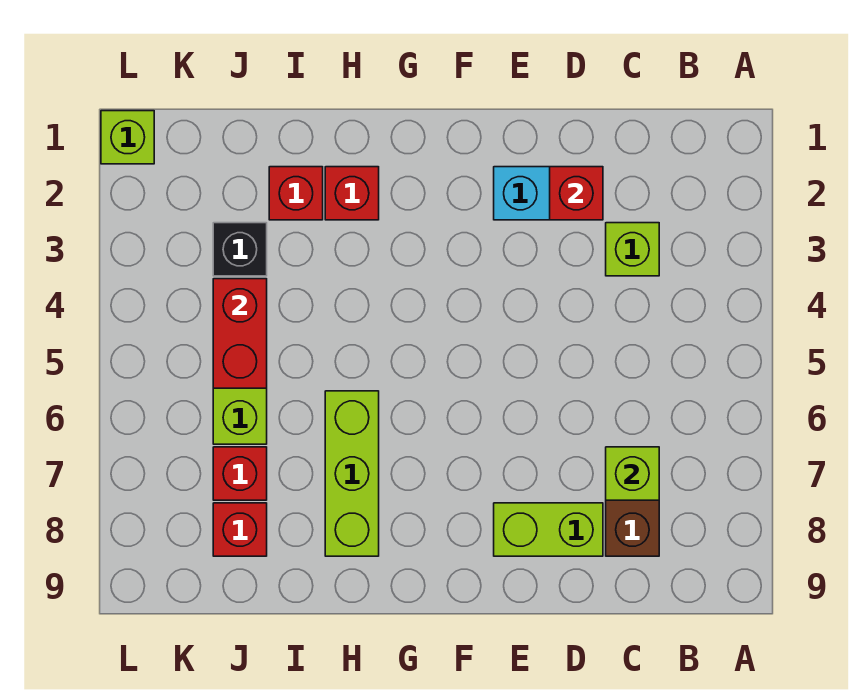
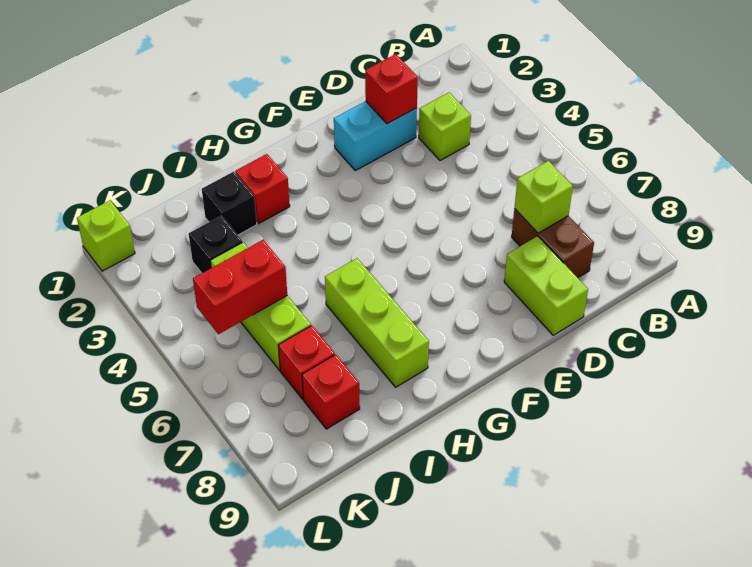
lime 1x2 brick [494,503,603,556] -> lime 1x2 brick turned to [504,236,588,335]
red 1x1 brick [269,167,323,220] -> black 1x1 brick [202,172,257,235]
red 1x2 brick [213,279,267,388] -> red 1x2 brick turned to [193,240,287,334]

